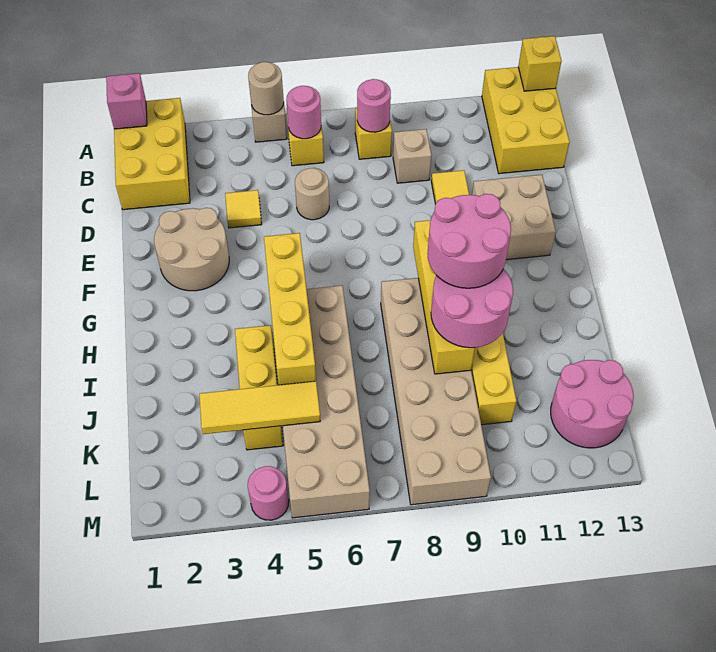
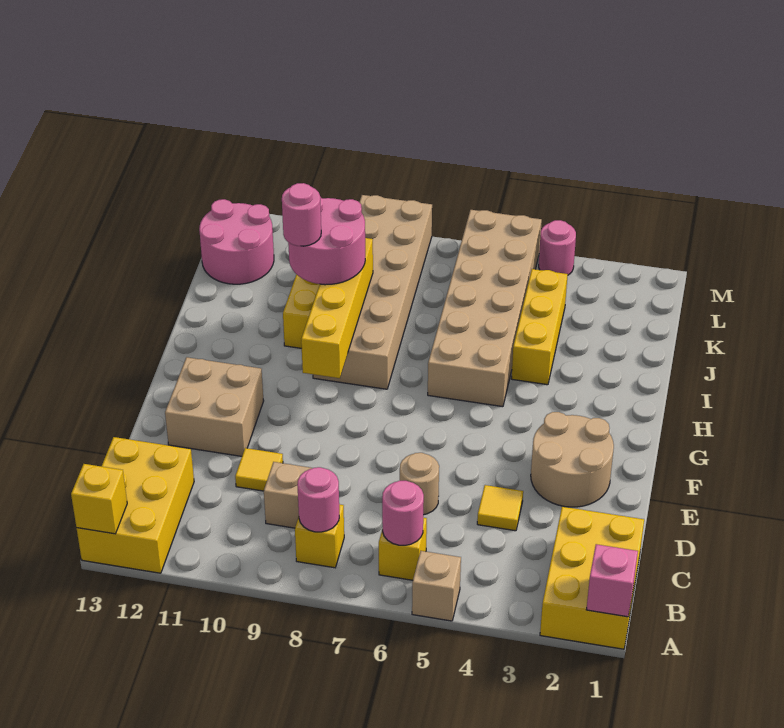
tan 1x1 round brick [248,62,284,115] -> none
yellow 1x4 brick [264,233,316,385] -> none
pink 2x2 round brick [427,194,511,288] -> pink 1x1 round brick [282,183,321,246]
yellow 1x3 tile [199,381,320,434] -> none

